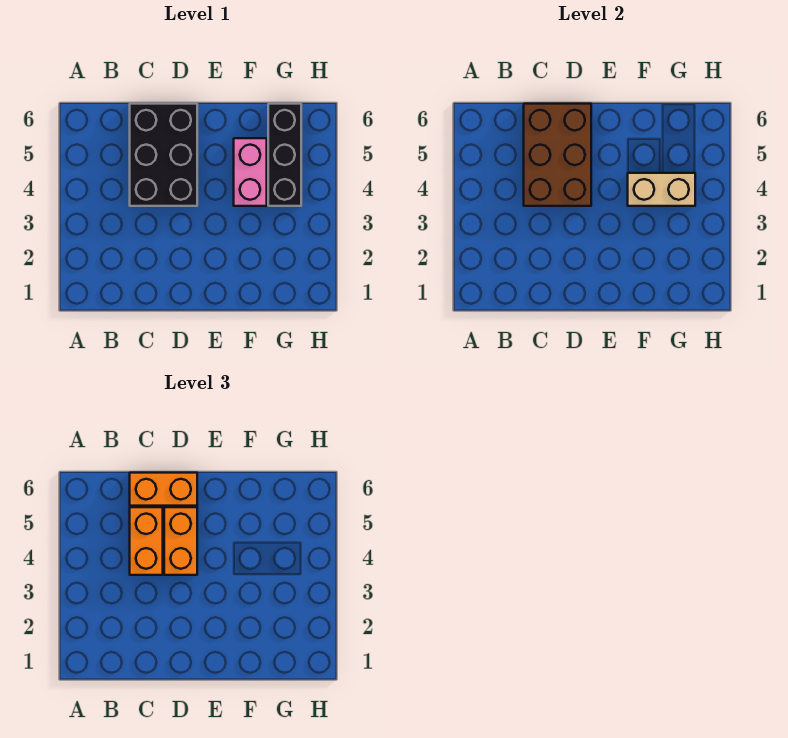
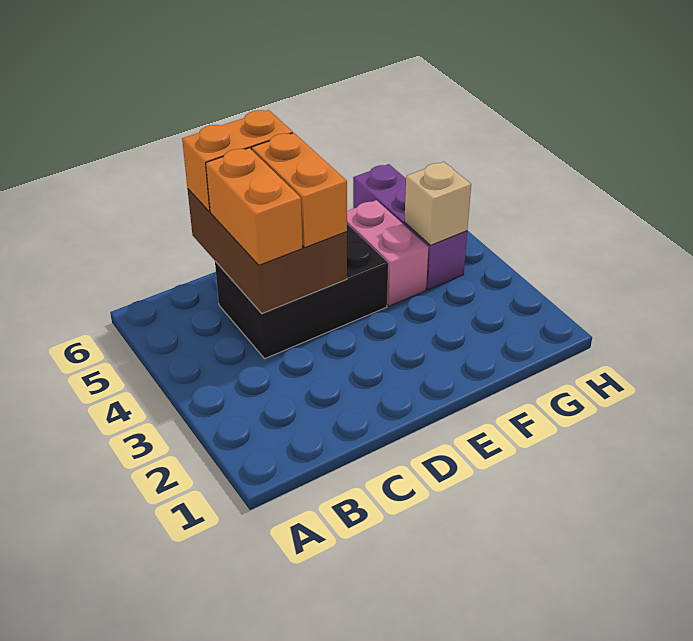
black 2x3 brick [130,104,197,206] -> black 2x3 brick turned to [215,224,388,358]
tan 1x2 brick [628,173,695,206] -> tan 1x1 brick [404,162,471,245]
black 1x3 brick [268,104,301,206] -> purple 1x3 brick [353,164,467,290]

